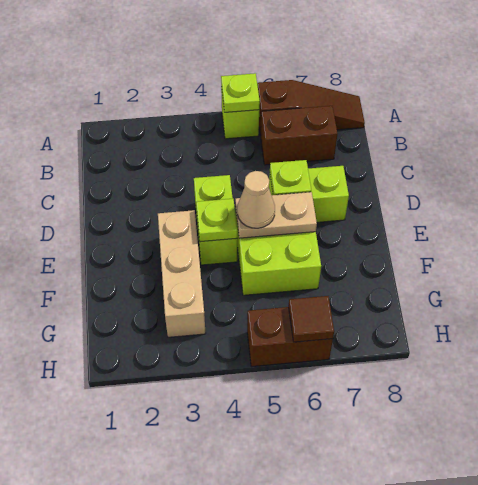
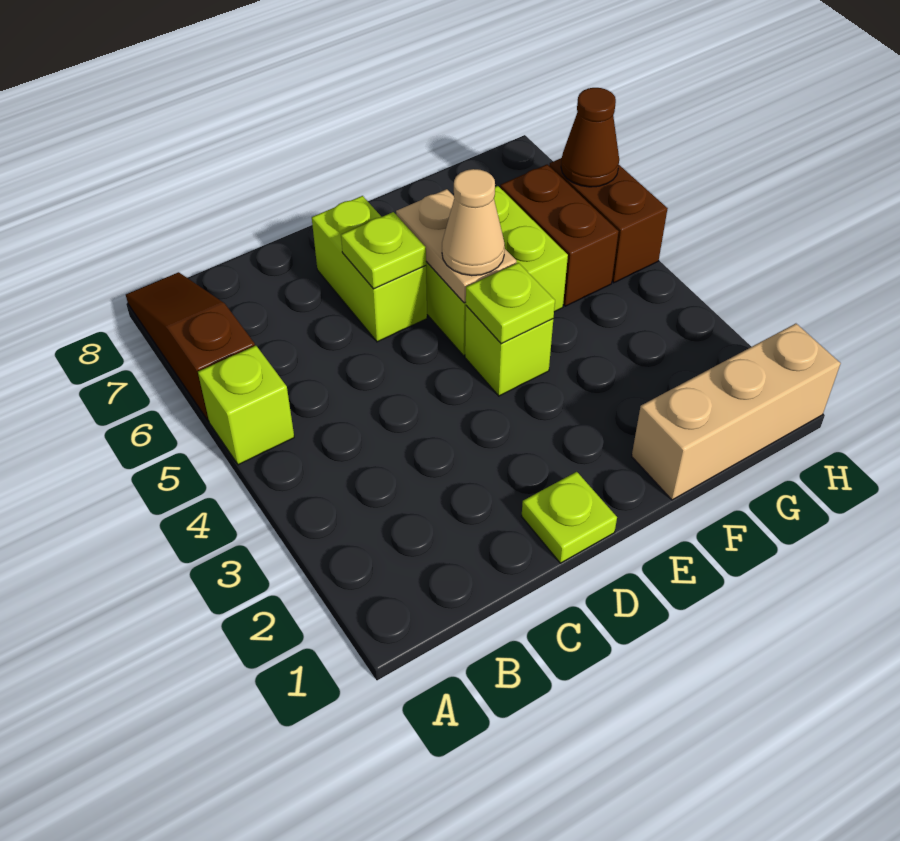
lime 1x1 plate [221,73,260,112] -> lime 1x1 plate moved to [522,472,617,563]
brown 1x2 brick [261,106,337,165] -> brown 1x2 brick moved to [500,164,619,306]
lime 1x2 brick [194,175,237,265] -> lime 1x1 brick [465,306,553,396]
tan 1x3 brick [158,210,206,337] -> tan 1x3 brick moved to [632,324,841,500]
brown 1x1 tile [289,296,334,342] -> brown 1x1 cone [561,88,619,187]

